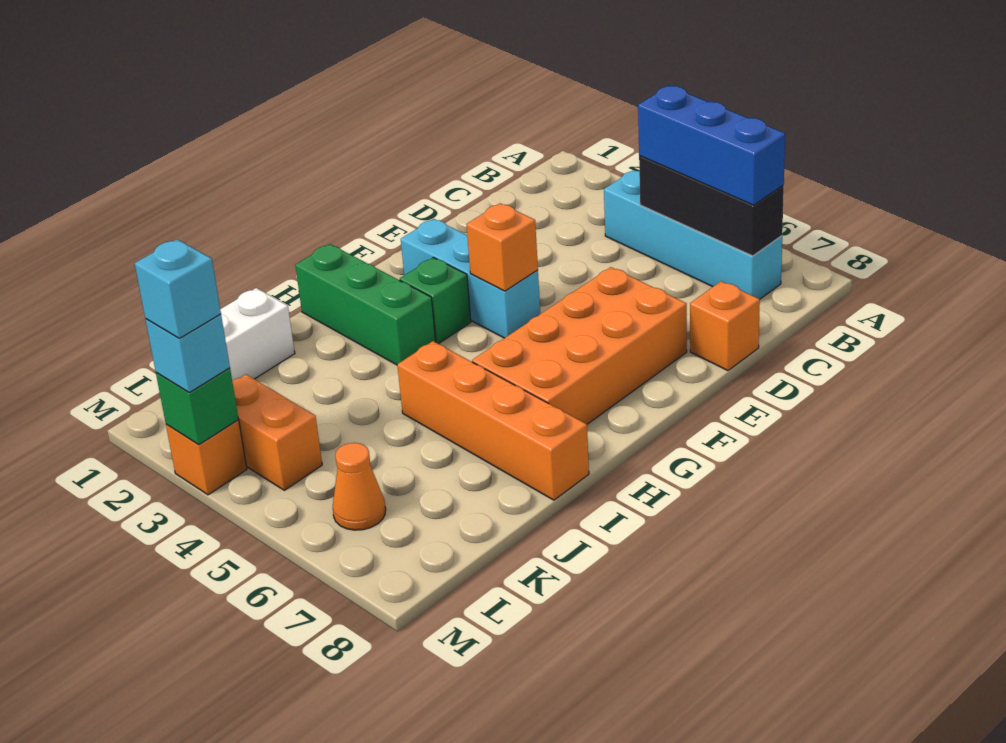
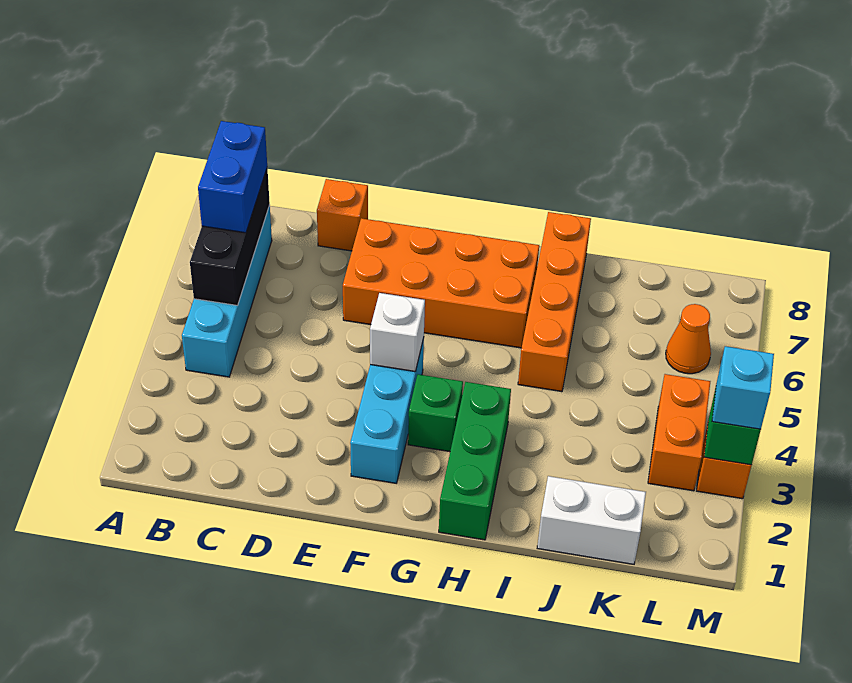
blue 1x3 brick [638,86,785,205] -> blue 1x2 brick [198,121,267,233]
orange 1x1 brick [466,203,538,291] -> white 1x1 brick [370,293,425,372]
cyan 1x1 brick [135,239,221,338] -> none

